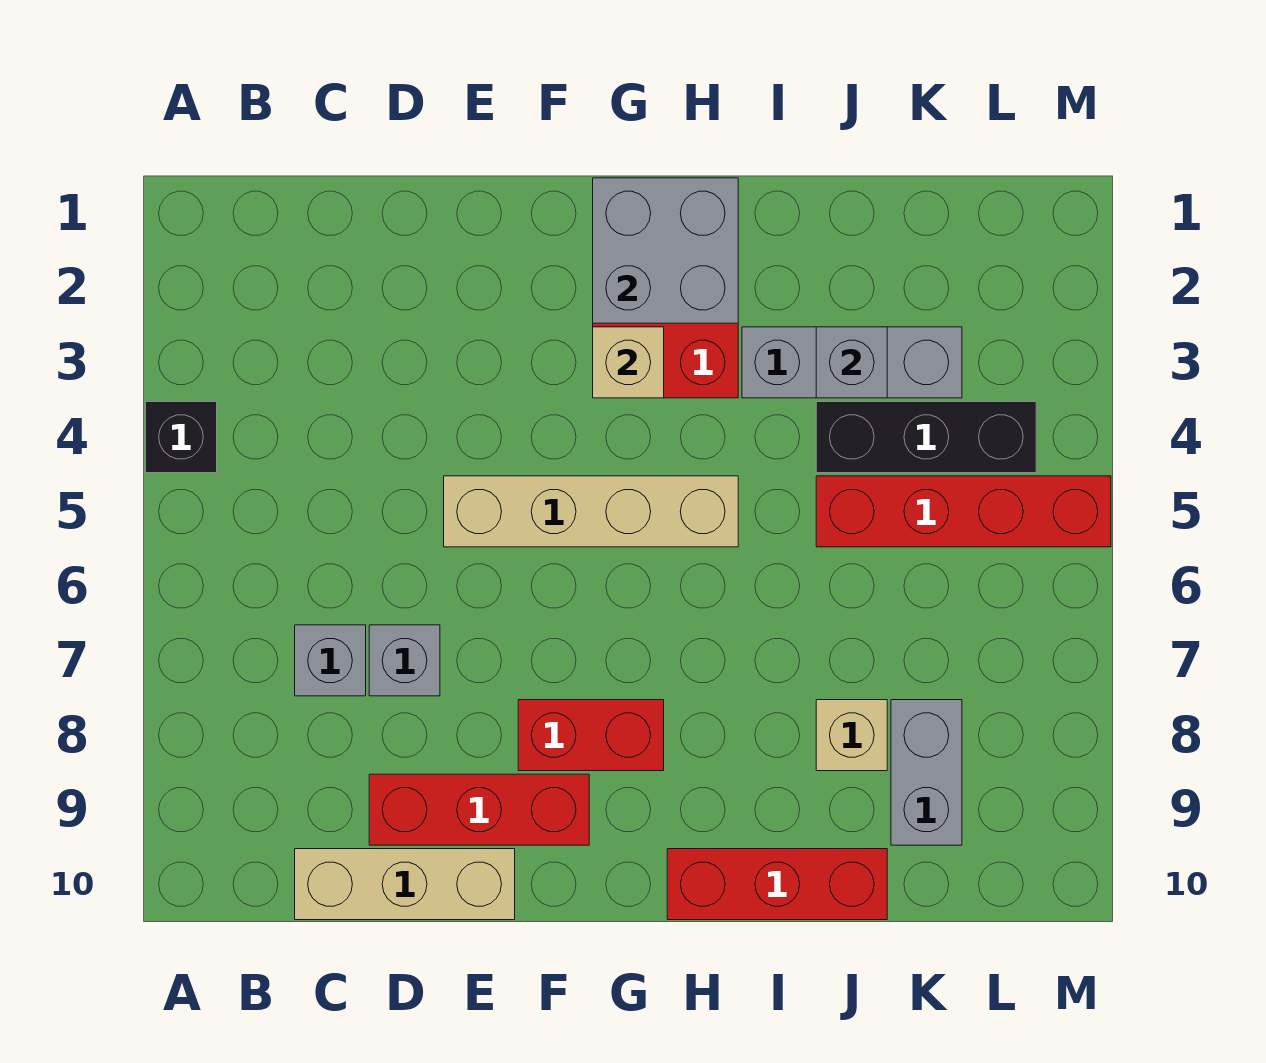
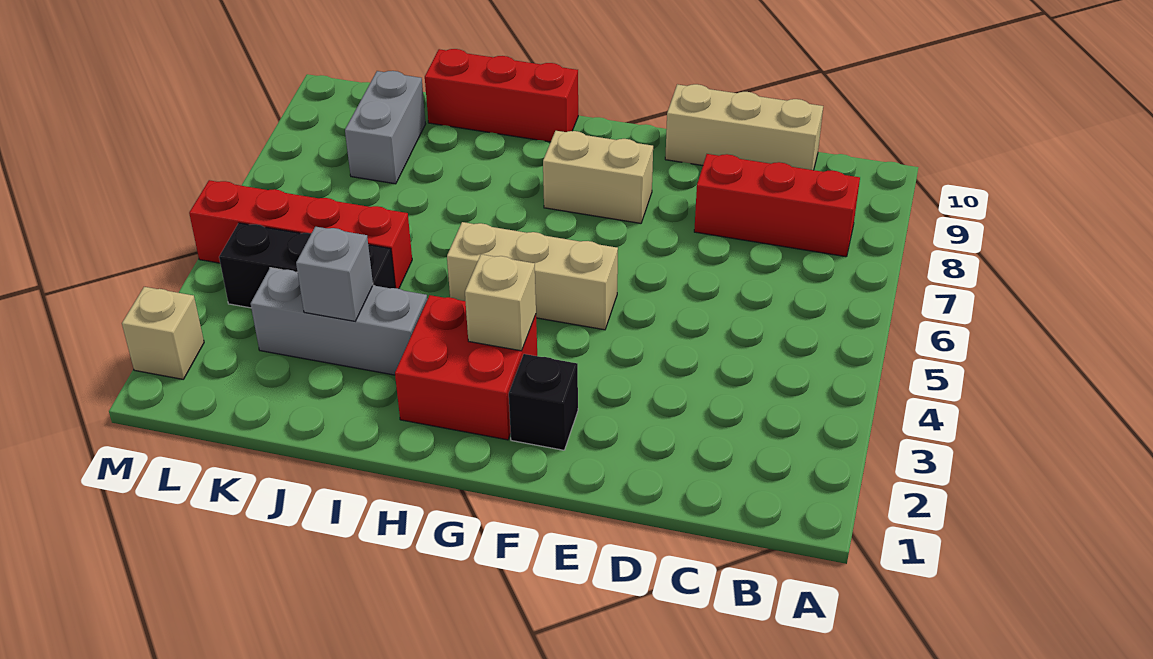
black 1x1 brick [146,402,217,473] -> black 1x1 brick moved to [509,354,578,450]
grey 1x1 brick [295,625,366,696] -> none
grey 1x1 brick [369,625,440,696] -> none
red 1x3 brick [369,774,589,845] -> red 1x3 brick moved to [694,154,860,257]
tan 1x4 brick [444,476,738,547] -> tan 1x3 brick [447,222,618,330]
red 1x2 brick [518,700,664,771] -> tan 1x2 brick [543,131,653,223]
grey 2x2 brick [593,178,738,323] -> none
tan 1x1 brick [816,700,887,771] -> tan 1x1 brick moved to [122,287,204,379]

